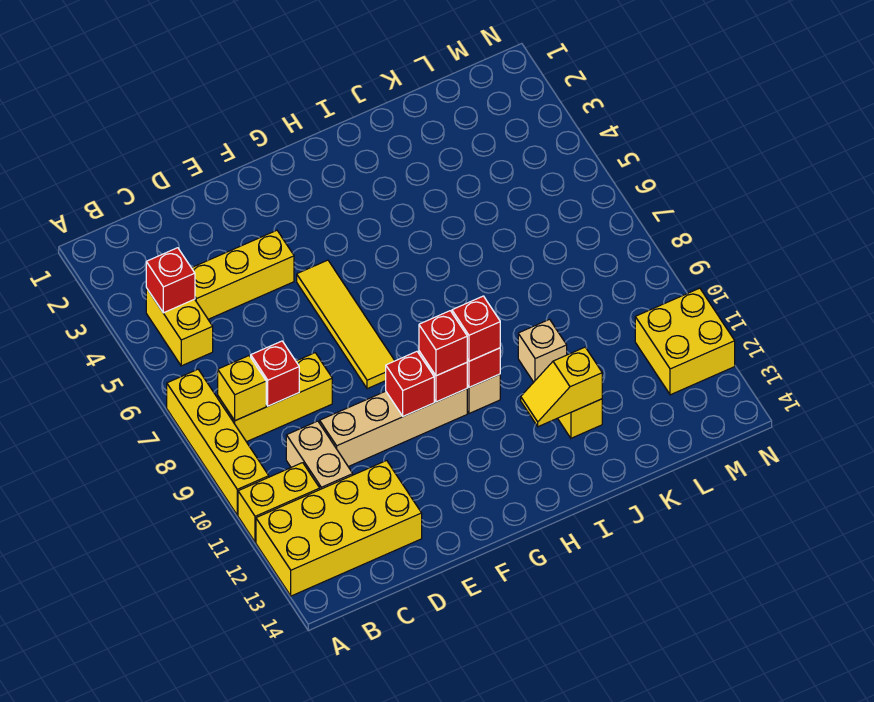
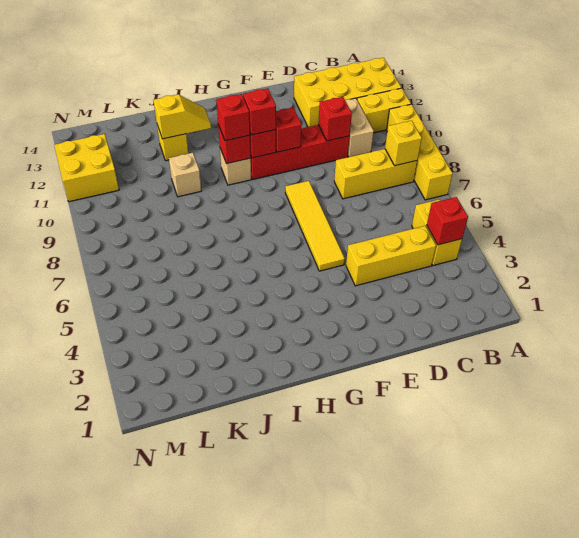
red 1x1 brick [251,341,299,406] -> red 1x1 brick moved to [318,97,352,141]
tan 1x4 brick [320,389,467,467] -> red 1x4 brick [251,125,350,179]

